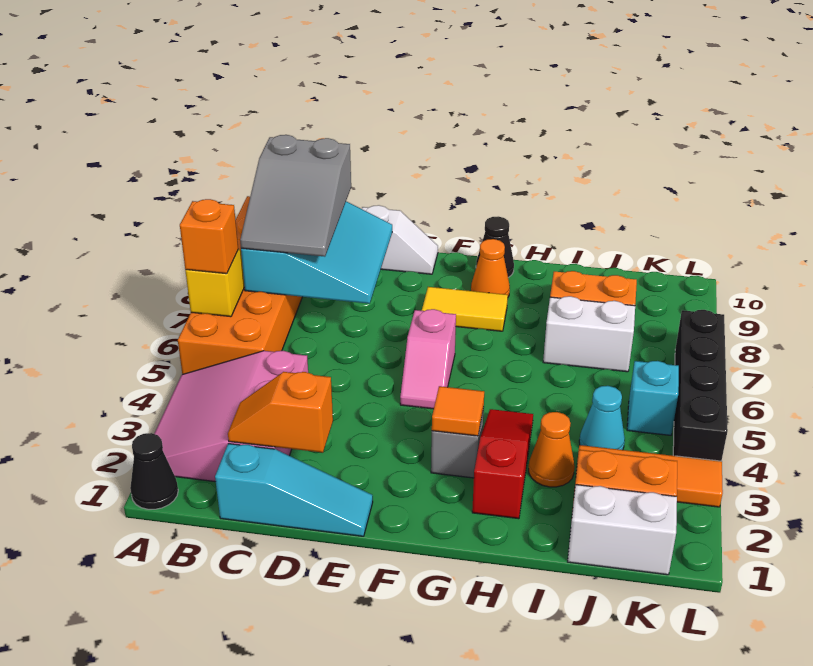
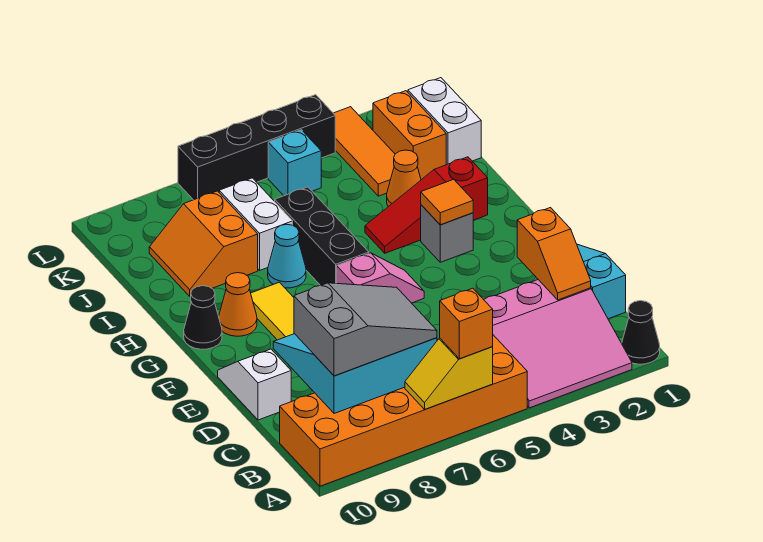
none -> black 1x3 brick [275,187,369,286]
cyan 1x1 cone [579,386,625,450] -> cyan 1x1 cone moved to [268,224,306,288]

